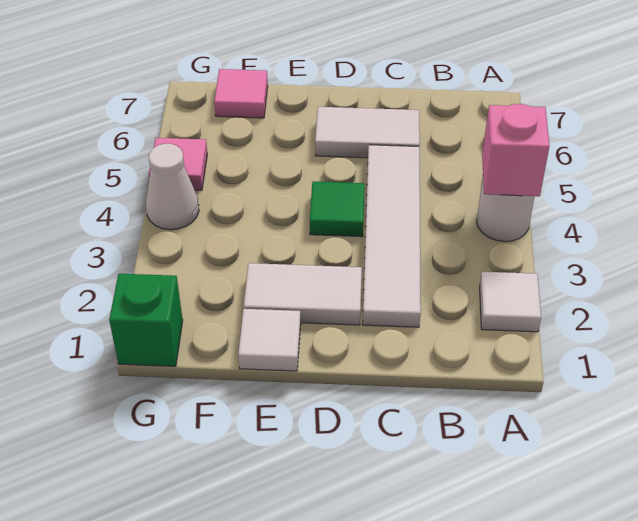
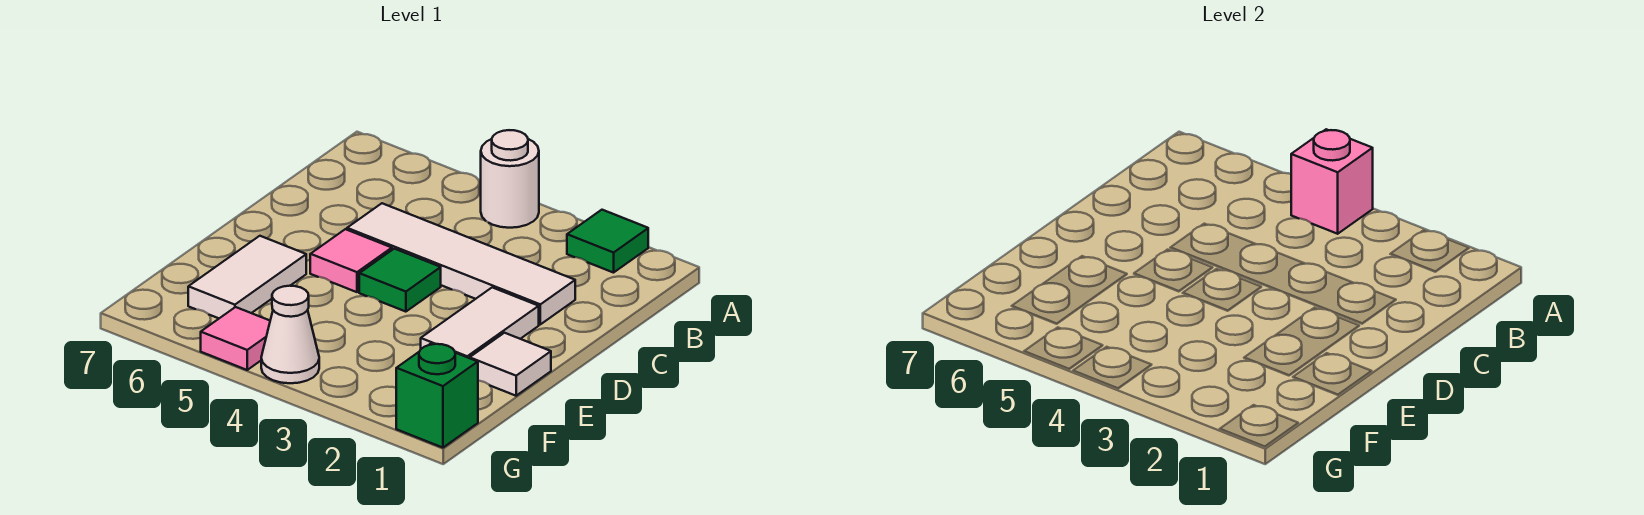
white 1x1 tile [480,272,541,332] -> green 1x1 tile [567,210,648,273]
white 1x2 tile [315,107,420,158] -> white 1x2 tile moved to [188,236,306,318]
pink 1x1 tile [214,69,268,118] -> pink 1x1 tile moved to [310,229,392,292]

